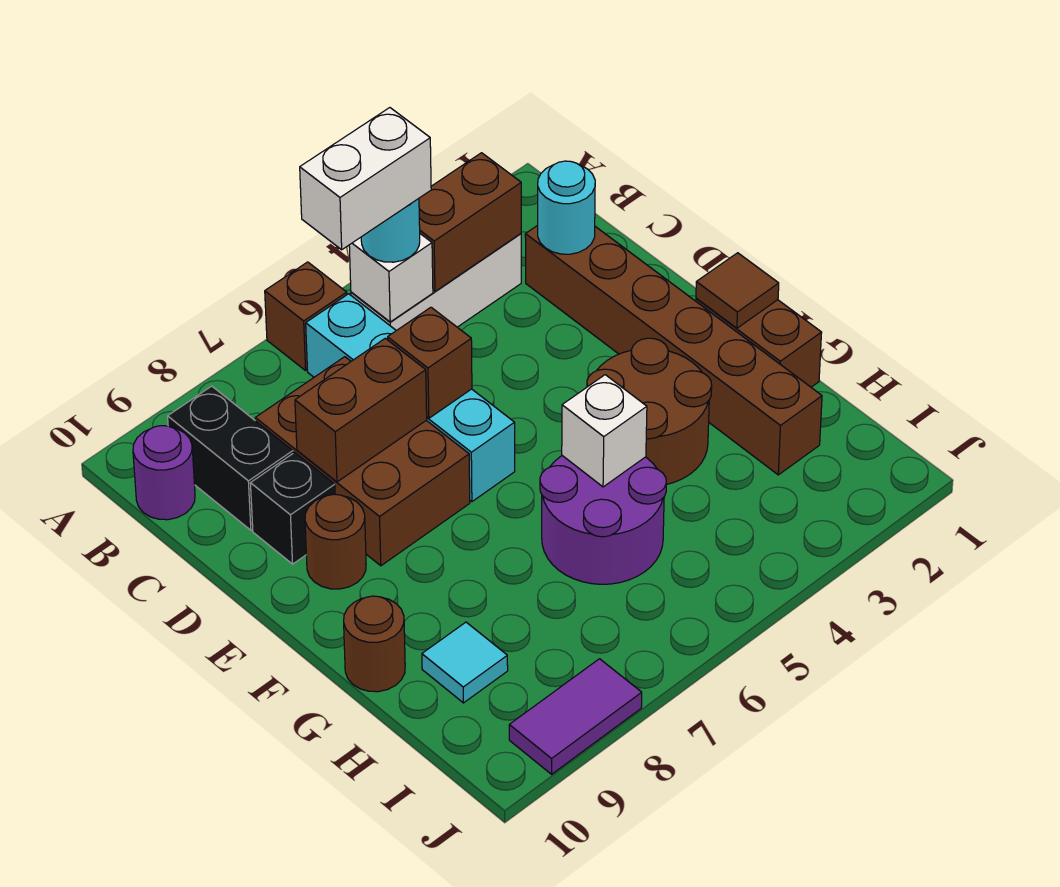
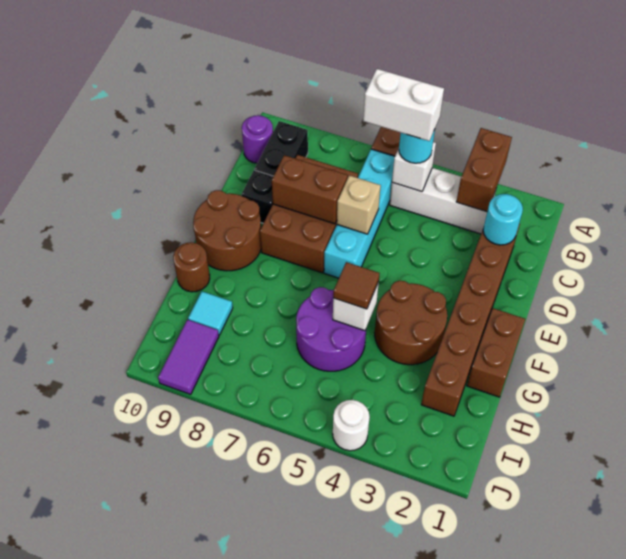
brown 1x2 brick [419,153,521,291] -> brown 1x2 brick turned to [456,128,512,212]
brown 1x1 brick [388,307,472,418] -> tan 1x1 brick [336,175,381,234]
brown 1x1 round brick [305,494,366,589] -> brown 2x2 round brick [193,190,261,271]
brown 1x1 tile [696,253,779,328] -> brown 1x1 tile moved to [333,262,380,309]
none -> white 1x1 round brick [333,400,370,451]
purple 1x2 tile [509,659,642,774] -> purple 1x2 tile turned to [158,320,219,394]

